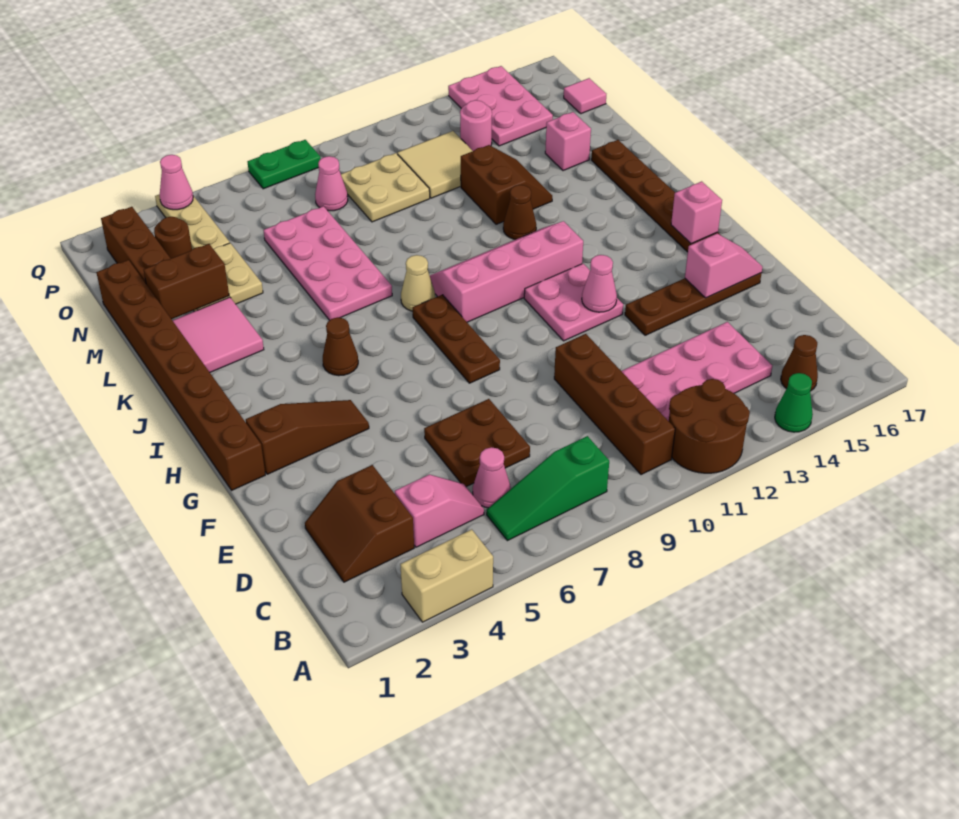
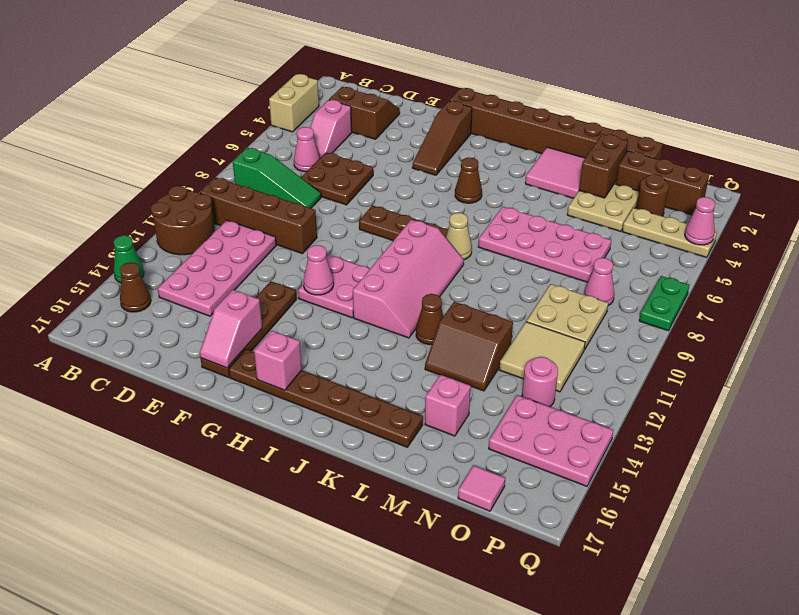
green 1x3 slope [487,436,609,541] -> green 1x3 slope turned to [233,148,321,208]

